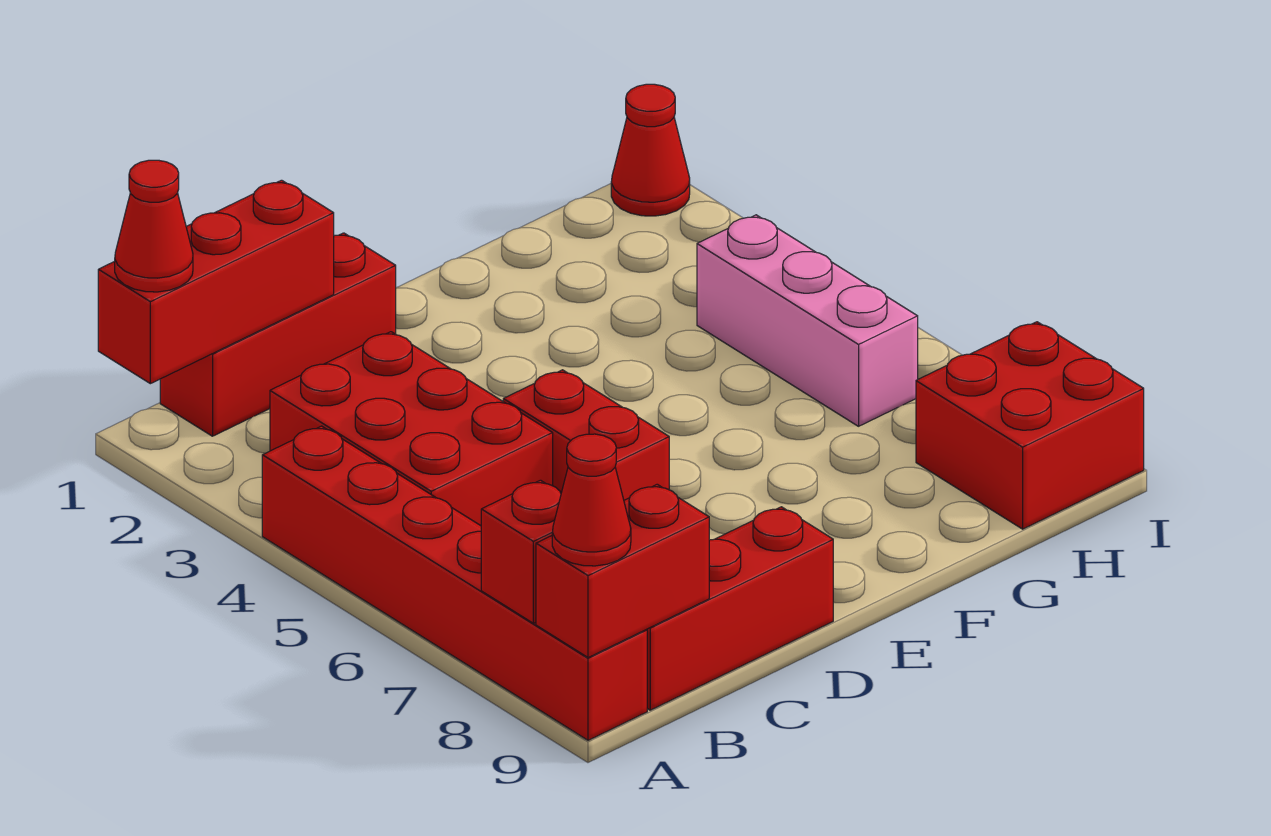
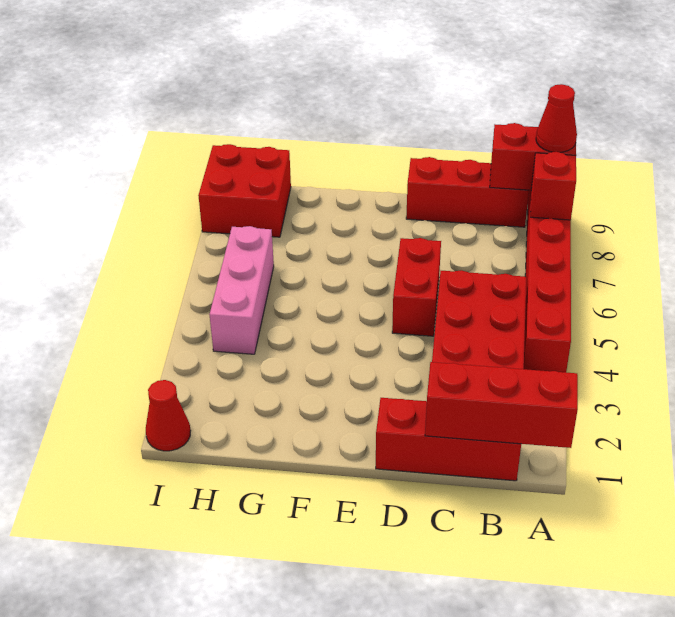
red 1x1 cone [115,160,193,292] -> none

